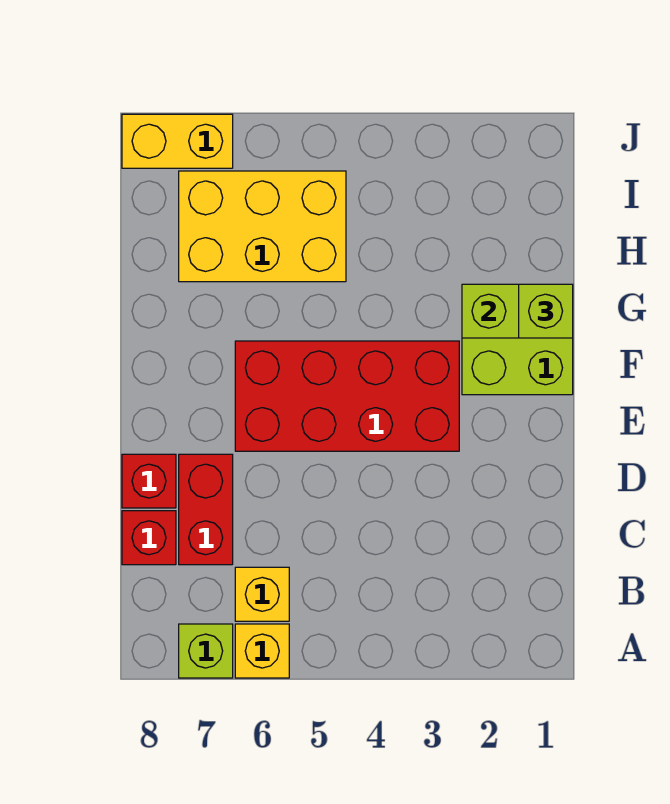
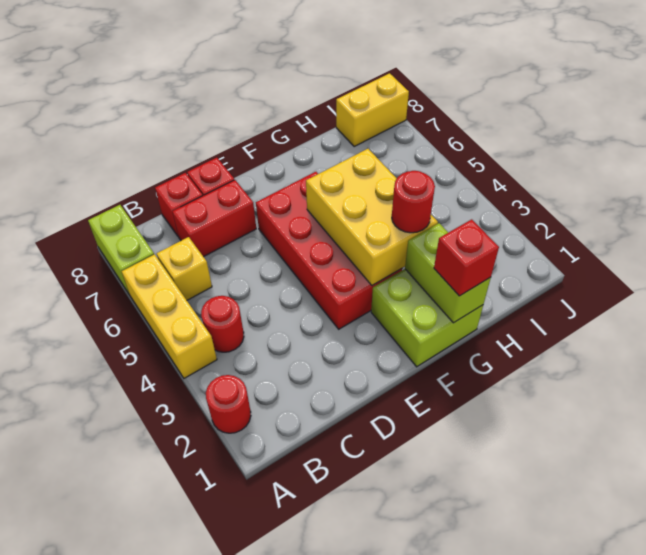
none -> red 1x1 round brick [206,375,251,433]
yellow 1x1 brick [235,624,289,678] -> yellow 1x3 brick [121,254,217,378]
lime 1x1 brick [179,624,233,678] -> lime 1x2 brick [88,205,154,295]
none -> red 1x1 round brick [201,296,244,352]
lime 1x1 brick [519,284,573,338] -> red 1x1 brick [434,219,499,296]
none -> red 1x1 round brick [392,171,435,233]
yellow 2x3 brick [179,171,346,282] -> yellow 2x3 brick moved to [306,149,438,285]
yellow 1x2 brick [122,114,233,168] -> yellow 1x2 brick turned to [336,73,409,147]

